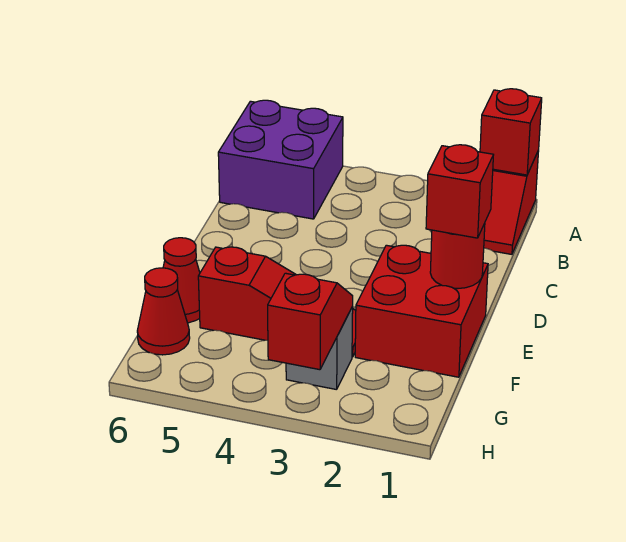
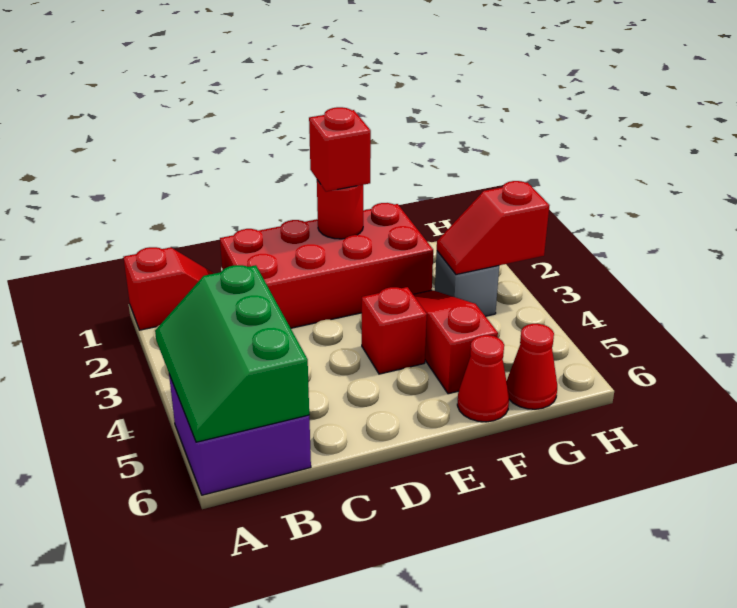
red 1x1 brick [480,89,542,175] -> red 1x1 brick moved to [362,287,427,374]
none -> green 2x3 slope [155,265,309,442]
red 2x2 brick [355,245,488,377] -> red 2x4 brick [220,203,433,328]

